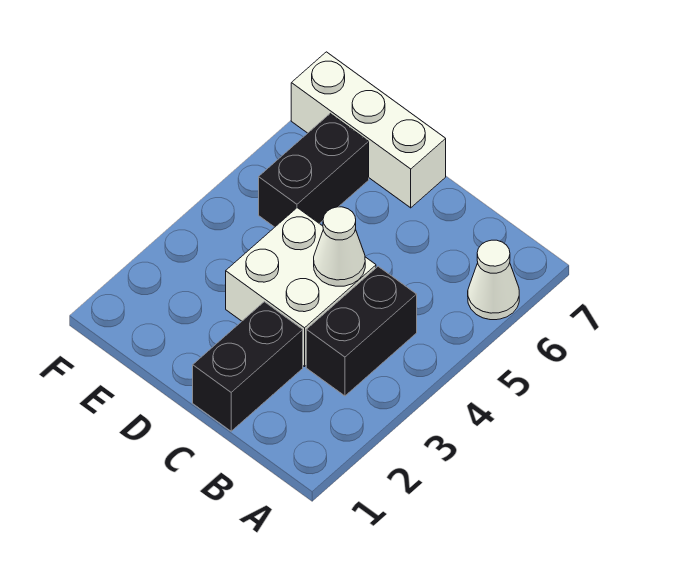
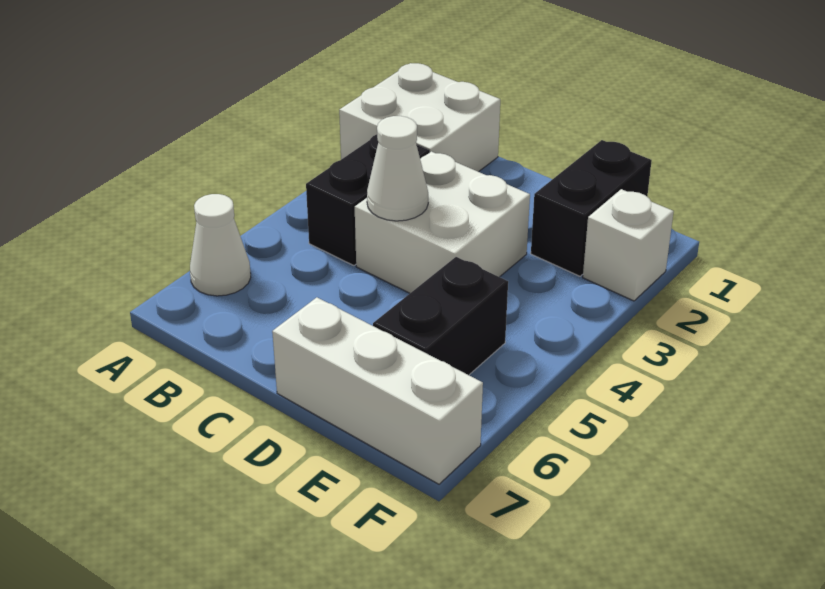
none -> white 2x2 brick [339,63,500,172]
black 1x2 brick [193,302,303,431] -> black 1x2 brick moved to [531,140,652,276]
none -> white 1x1 brick [583,189,674,301]

